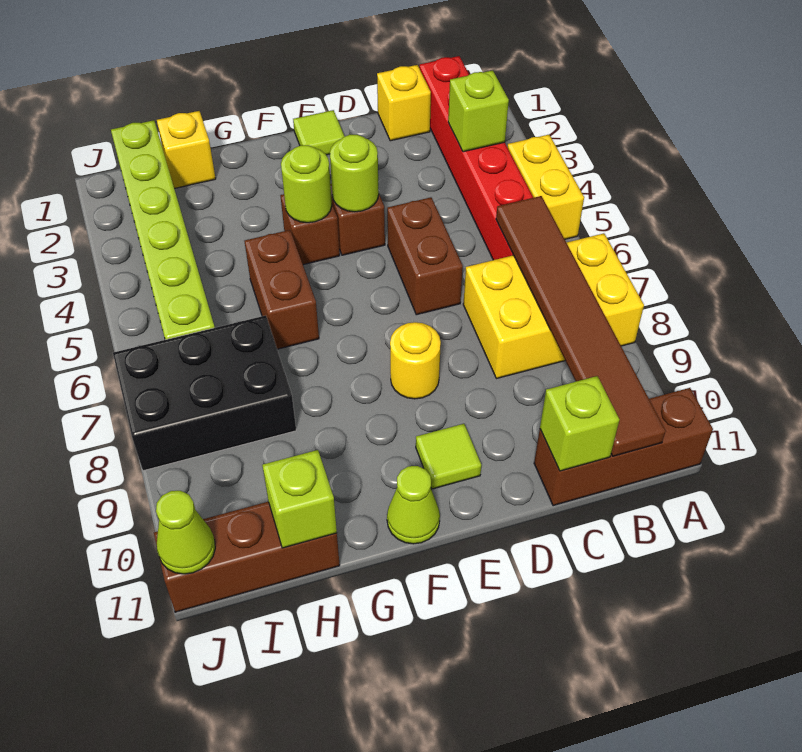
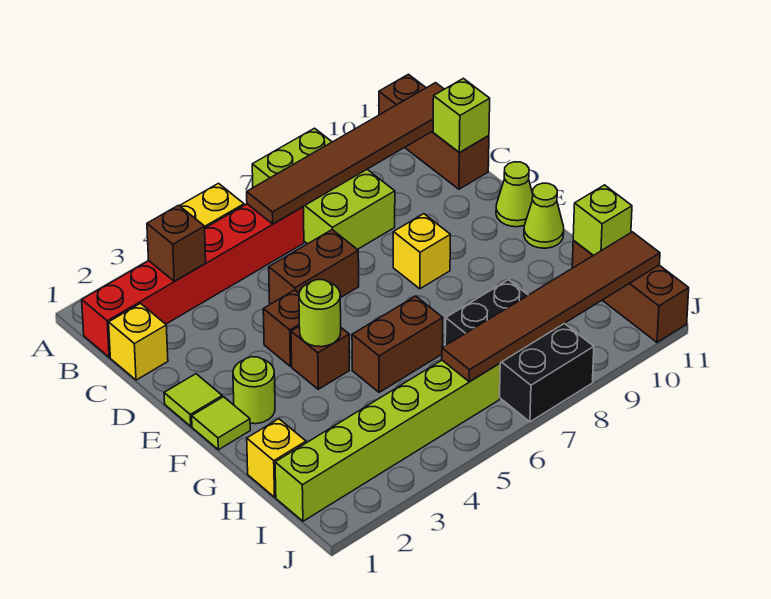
yellow 2x3 brick [463,233,644,379] -> lime 2x3 brick [252,128,395,249]
lime 1x1 brick [448,70,509,152] -> brown 1x1 brick [147,205,206,281]
lime 1x1 round brick [330,135,379,212] -> lime 1x1 round brick moved to [233,357,275,424]
yellow 1x1 round brick [390,322,441,399] -> yellow 1x1 brick [393,214,450,289]
lime 1x1 tile [416,424,481,489] -> lime 1x1 tile moved to [192,397,250,450]
none -> brown 1x6 tile [442,232,660,382]
lime 1x1 cone [156,491,215,574] -> lime 1x1 cone moved to [496,162,533,227]

